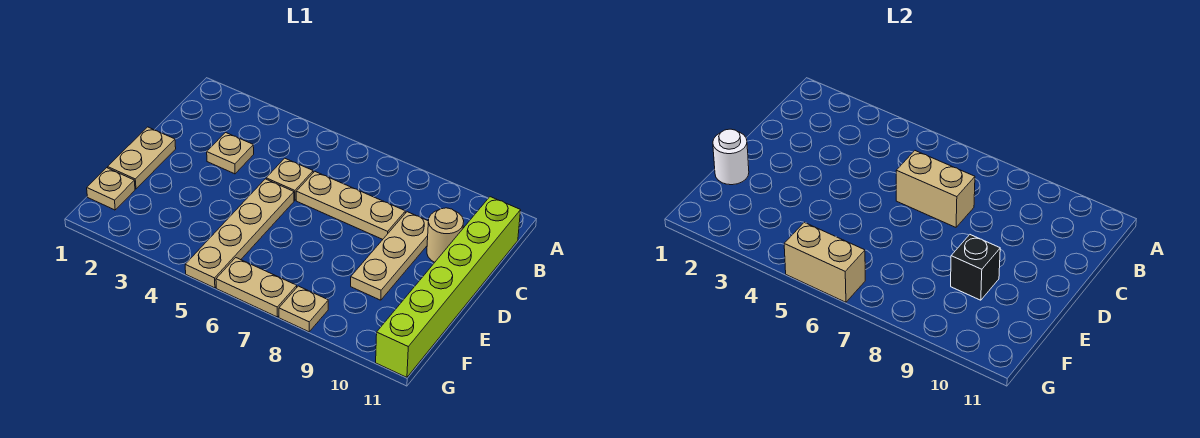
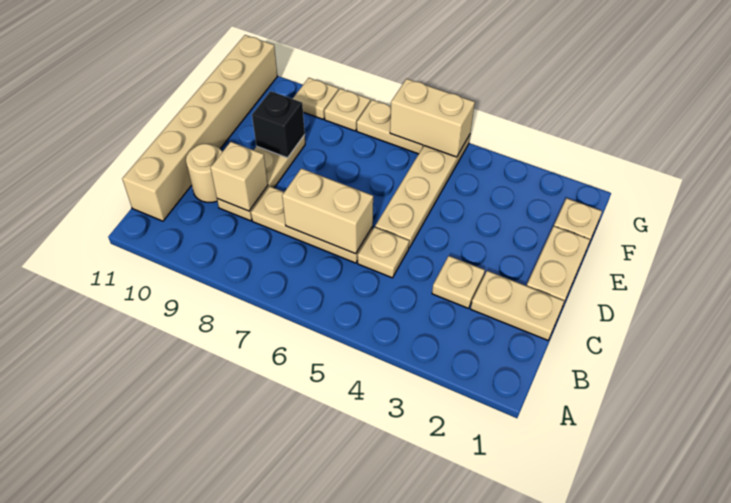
lime 1x6 brick [376,197,521,377] -> tan 1x6 brick [122,35,277,221]
none -> tan 1x2 plate [471,271,564,340]
none -> tan 1x1 brick [211,142,268,211]
white 1x1 round brick [713,129,749,185] -> none
none -> tan 1x1 plate [293,78,338,119]

